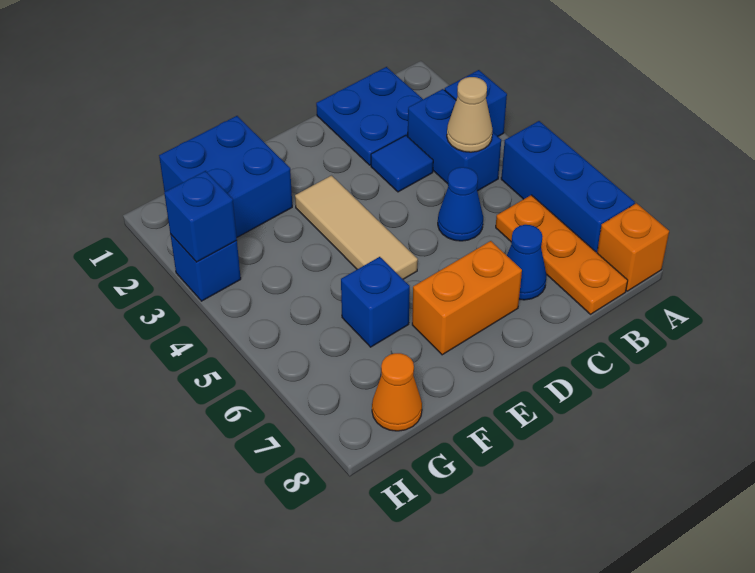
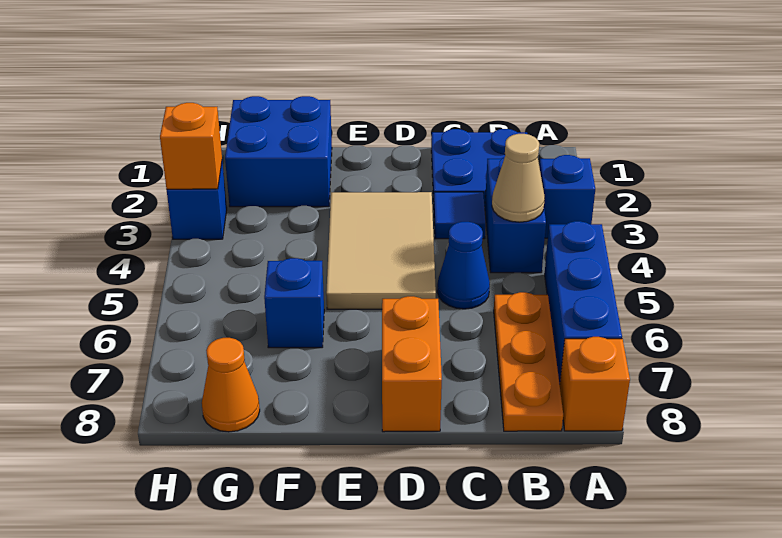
blue 1x1 cone [507,225,547,300] -> none
orange 1x2 brick [412,241,522,355] -> orange 1x2 brick turned to [382,296,442,432]
tan 1x3 tile [295,176,418,279] -> tan 2x3 tile [326,192,436,309]
blue 1x1 brick [164,171,237,262] -> orange 1x1 brick [160,103,222,189]

